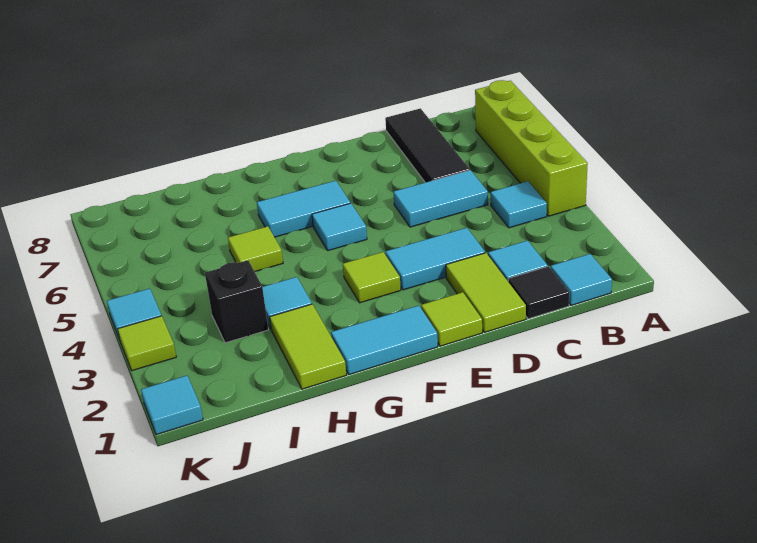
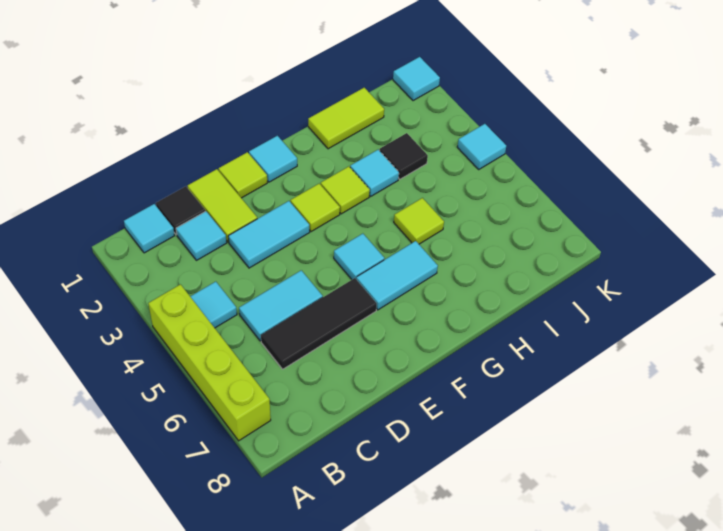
black 1x3 tile [385,108,470,182] -> black 1x3 tile turned to [261,278,377,369]
cyan 1x2 tile [331,306,438,375] -> cyan 1x1 tile [249,136,297,182]
lime 1x2 tile [270,304,346,389] -> lime 1x2 tile turned to [308,88,384,149]
black 1x1 brick [205,260,268,343] -> black 1x1 tile [379,133,428,179]
lime 1x1 tile [118,316,176,371] -> lime 1x1 tile moved to [321,166,370,214]

